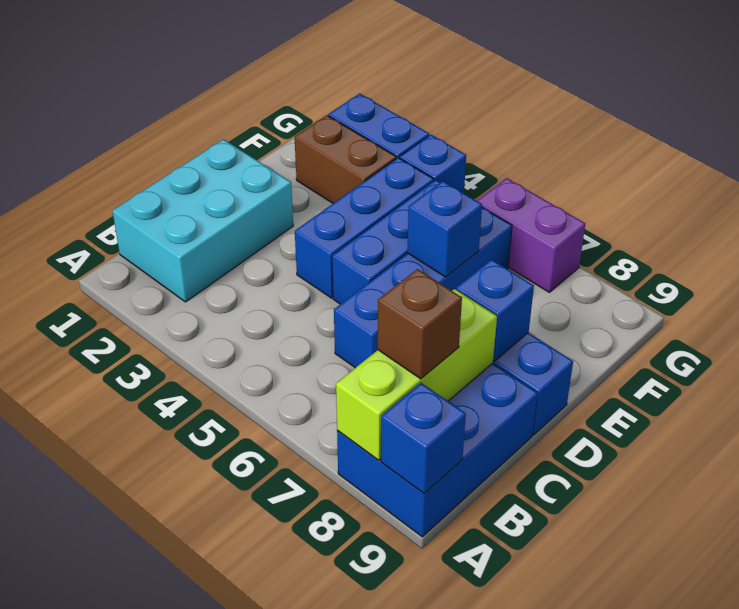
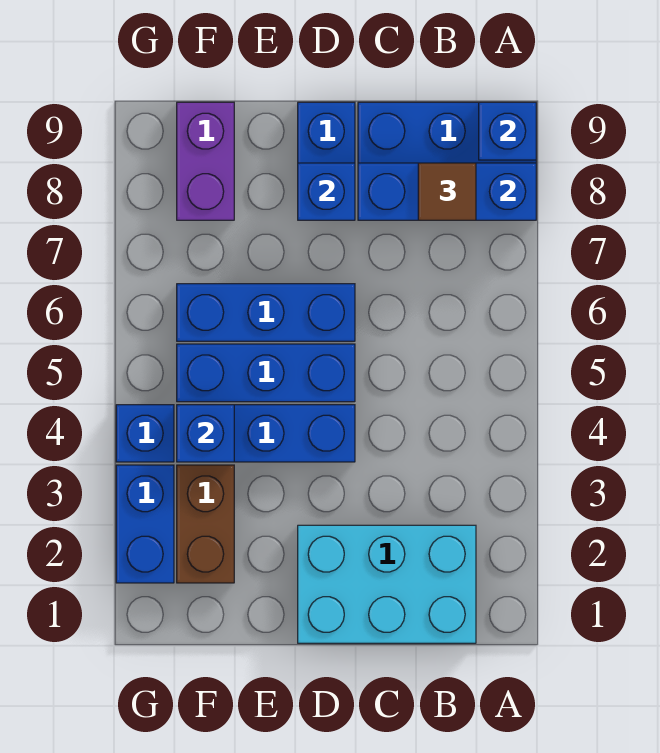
lime 1x3 brick [336,289,497,460] -> blue 1x3 brick [358,163,536,220]
brown 1x1 brick [378,269,462,379] -> brown 1x1 tile [418,163,476,220]
blue 1x4 brick [334,208,512,368] -> blue 1x3 brick [177,284,355,341]
blue 1x1 brick [407,181,482,277] -> blue 1x1 brick moved to [177,405,234,462]
purple 1x2 brick [477,178,585,292] -> purple 1x2 brick moved to [177,102,234,220]

